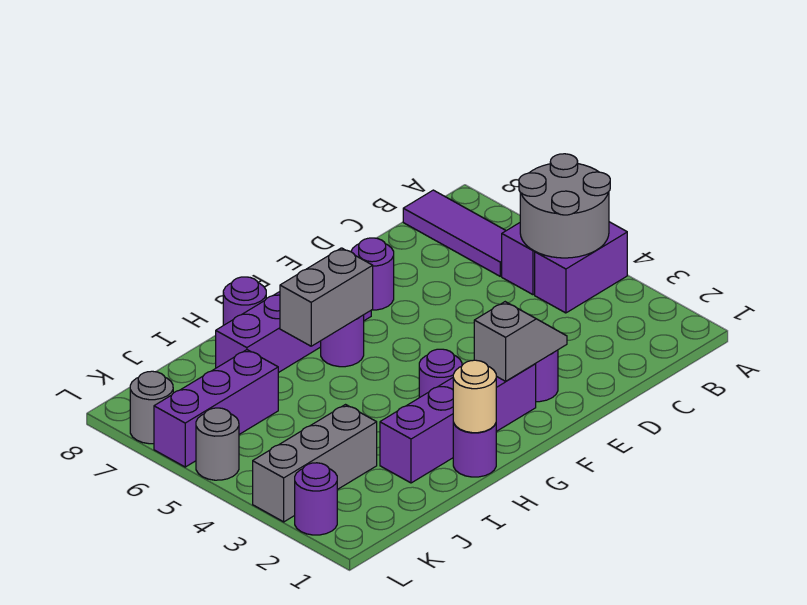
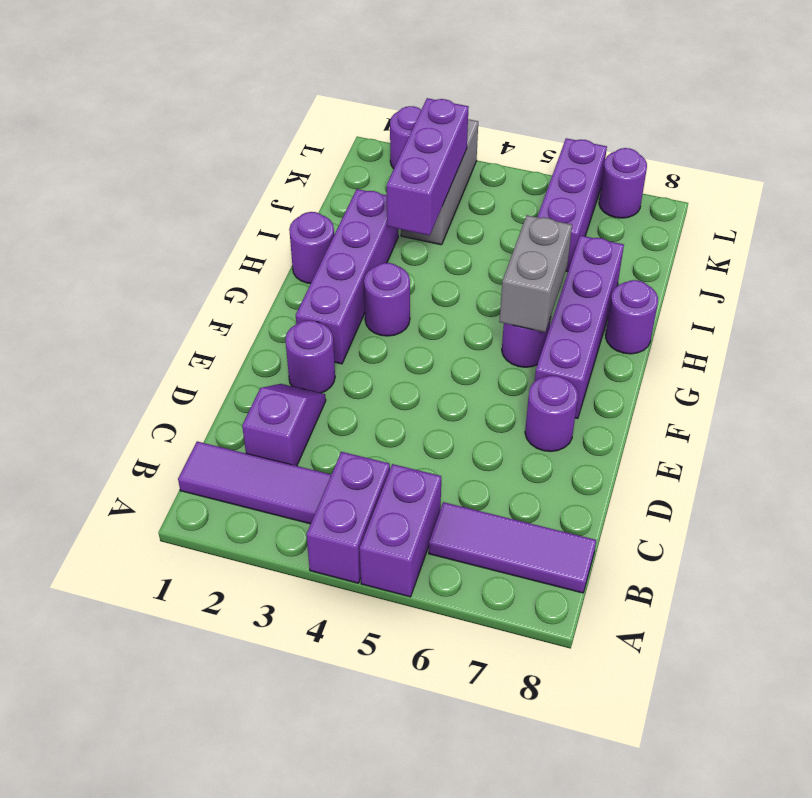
grey 2x2 round brick [519,154,610,258] -> none
none -> purple 1x3 tile [178,441,331,524]
none -> purple 1x2 slope [242,384,326,466]
grey 1x2 slope [474,302,567,381] -> none
tan 1x1 round brick [453,360,496,433] -> none
none -> purple 1x3 brick [387,98,469,235]
grey 1x1 round brick [196,408,239,480] -> none
grey 1x1 round brick [130,371,173,444] -> purple 1x1 round brick [599,148,647,218]

